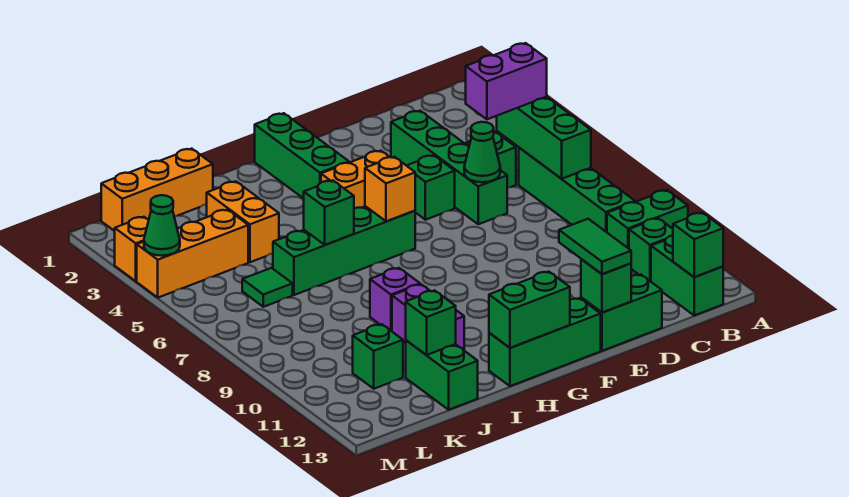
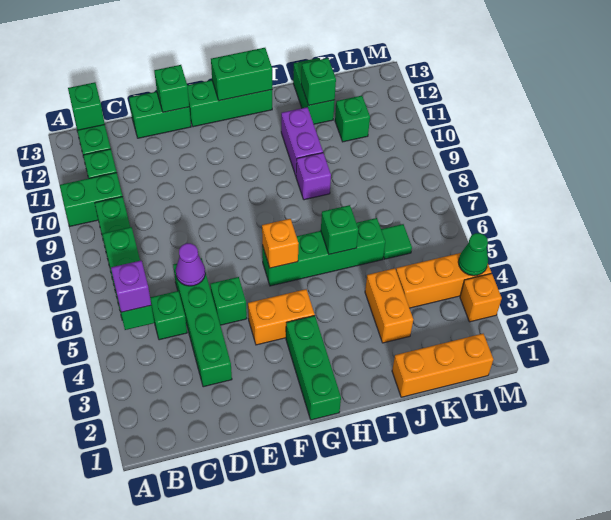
purple 1x2 brick [466,43,547,119] -> purple 1x1 brick [111,261,151,312]
green 1x1 cone [464,122,500,182] -> purple 1x1 cone [176,243,205,286]
green 1x2 tile [559,219,631,274] -> none

